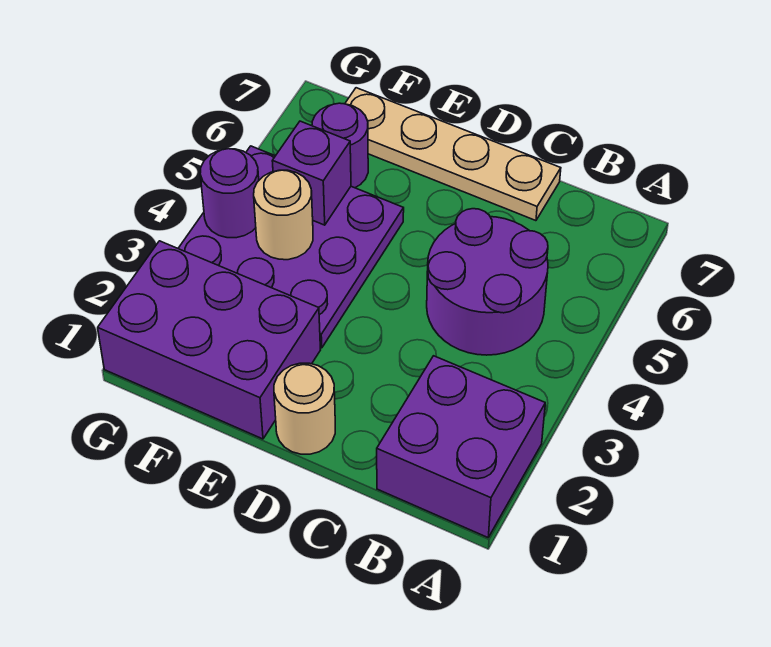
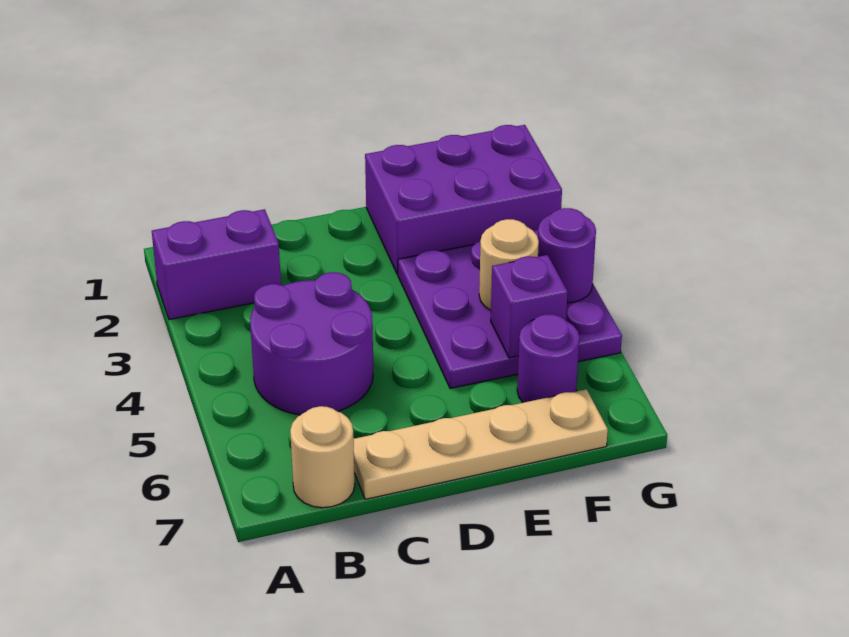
purple 2x2 brick [377,356,545,537] -> purple 1x2 brick [152,209,281,320]
tan 1x1 round brick [274,363,335,454] -> tan 1x1 round brick moved to [290,406,355,508]

